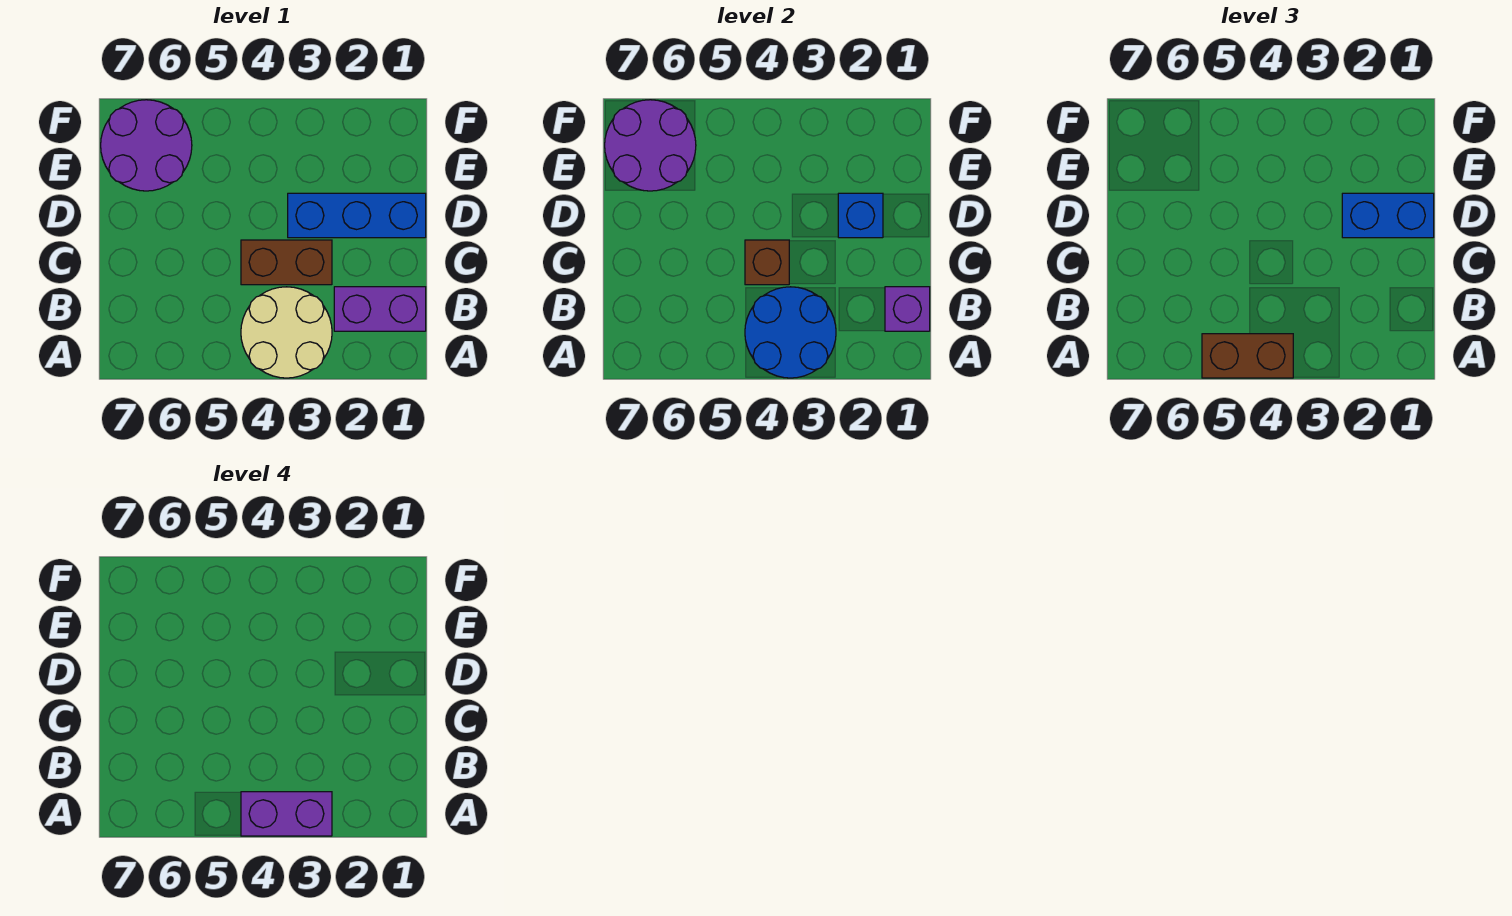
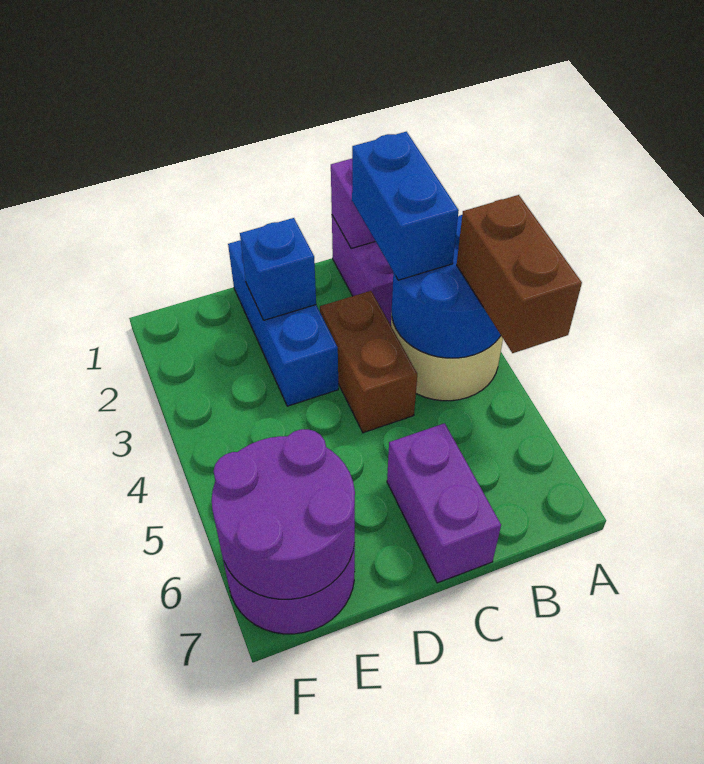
purple 1x2 brick [241,792,332,836] -> purple 1x2 brick moved to [387,423,501,583]
brown 1x1 brick [745,240,789,285] -> none
blue 1x2 brick [1342,193,1434,238] -> blue 1x2 brick moved to [352,132,459,280]

